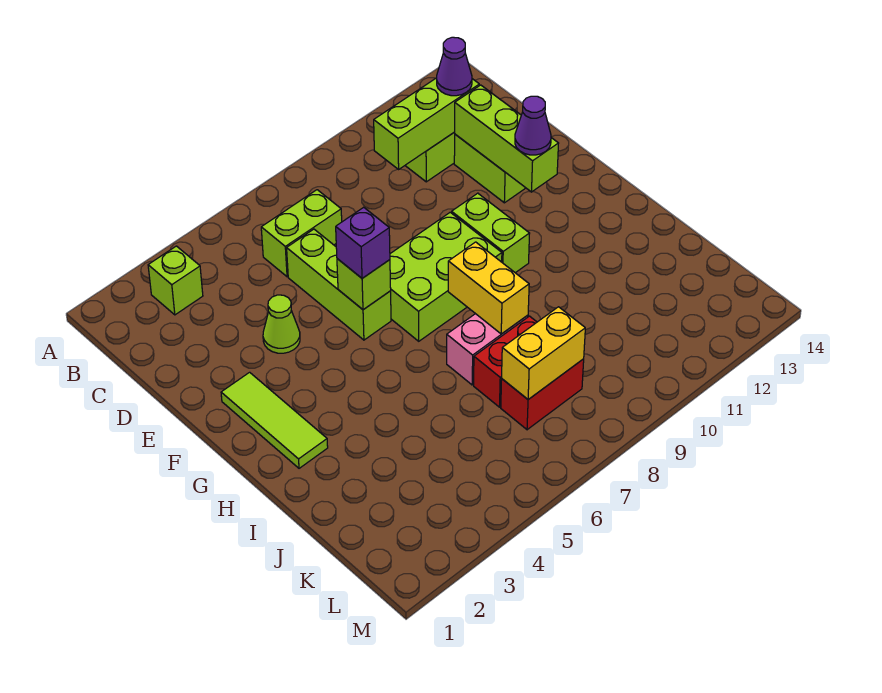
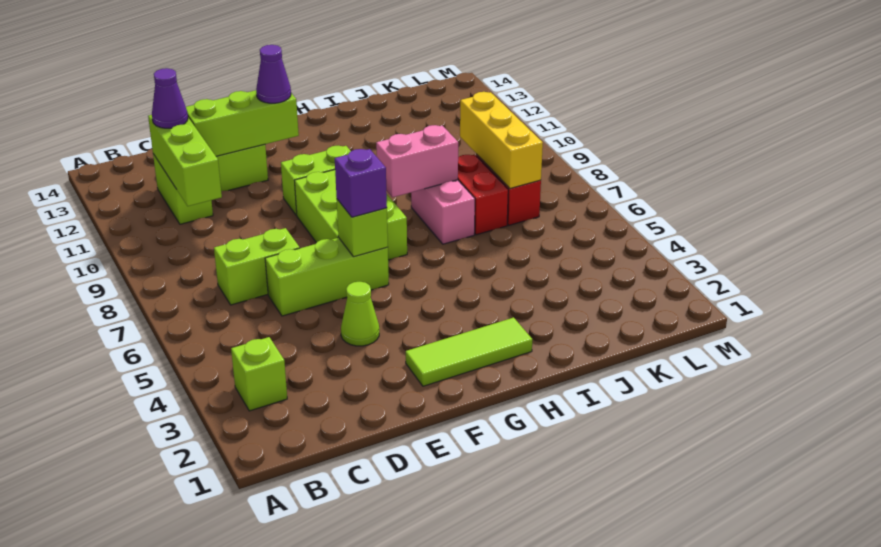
lime 1x2 brick [261,190,342,277] -> lime 1x2 brick turned to [214,228,300,305]
yellow 1x2 brick [448,242,529,334] -> pink 1x2 brick [376,125,458,197]
yellow 1x2 brick [502,307,585,400] -> yellow 1x3 brick [460,92,543,189]

